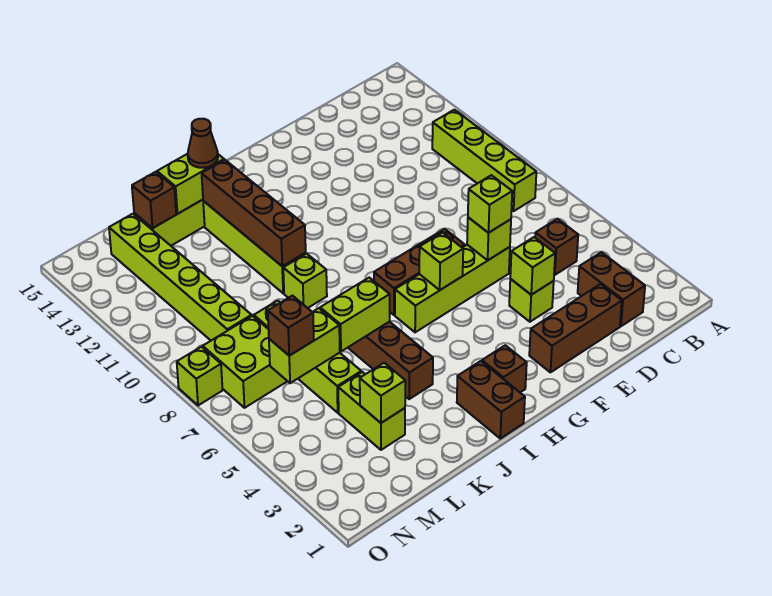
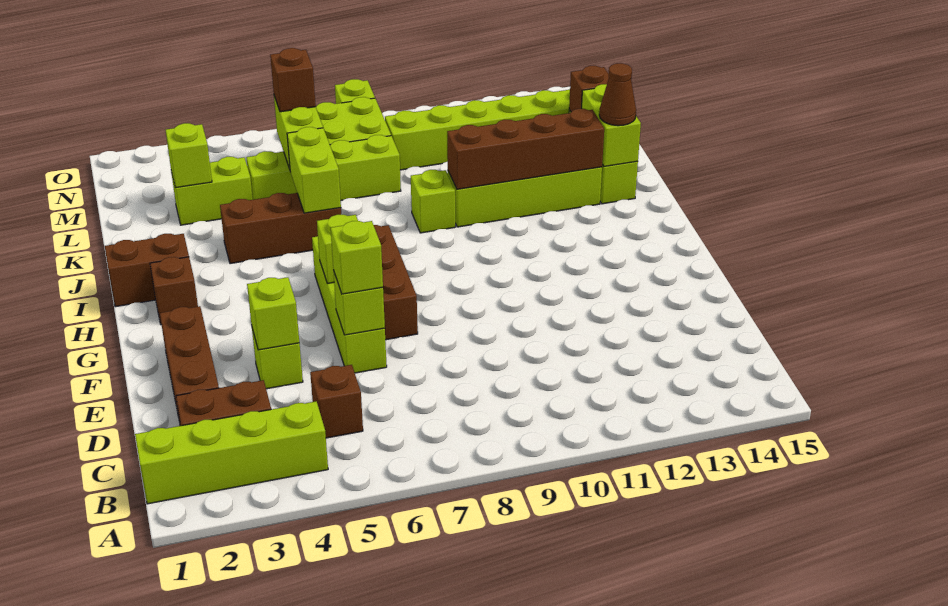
lime 1x4 brick [432,110,536,211] -> lime 1x4 brick moved to [135,401,328,504]

